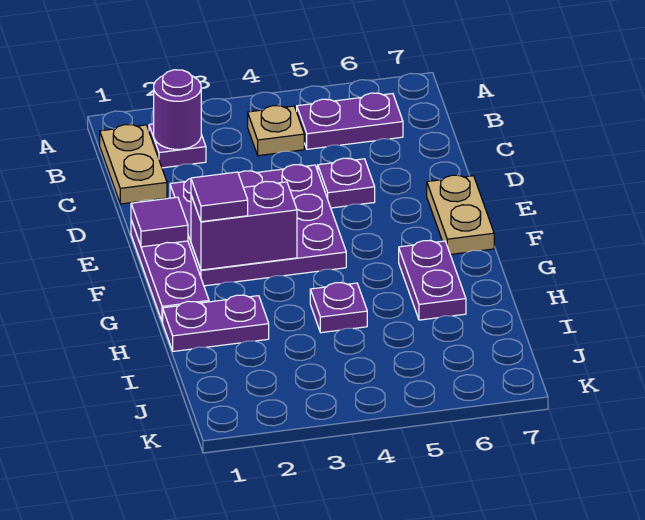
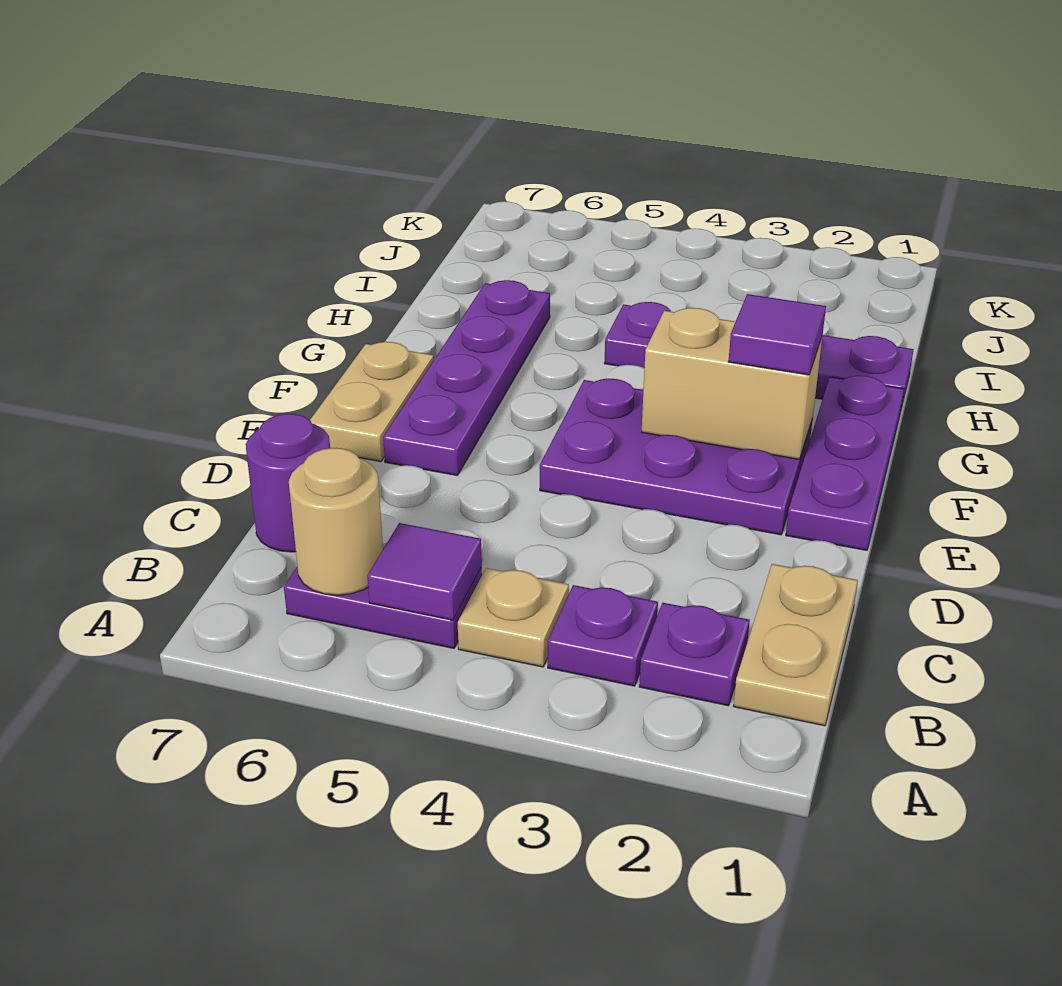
purple 1x1 round brick [154,70,201,149] -> purple 1x1 round brick moved to [246,414,330,552]
none -> tan 1x1 round brick [289,448,383,595]
purple 3x3 plate [170,165,346,286] -> purple 2x3 plate [540,378,813,535]
purple 1x1 plate [318,158,375,208] -> purple 1x1 plate moved to [548,585,658,686]
purple 1x1 tile [131,197,188,247] -> purple 1x1 tile moved to [367,523,482,620]
purple 1x2 brick [191,182,297,270] -> tan 1x2 brick [642,308,822,459]
purple 1x2 plate [399,241,466,320] -> purple 1x4 plate [383,280,550,476]

